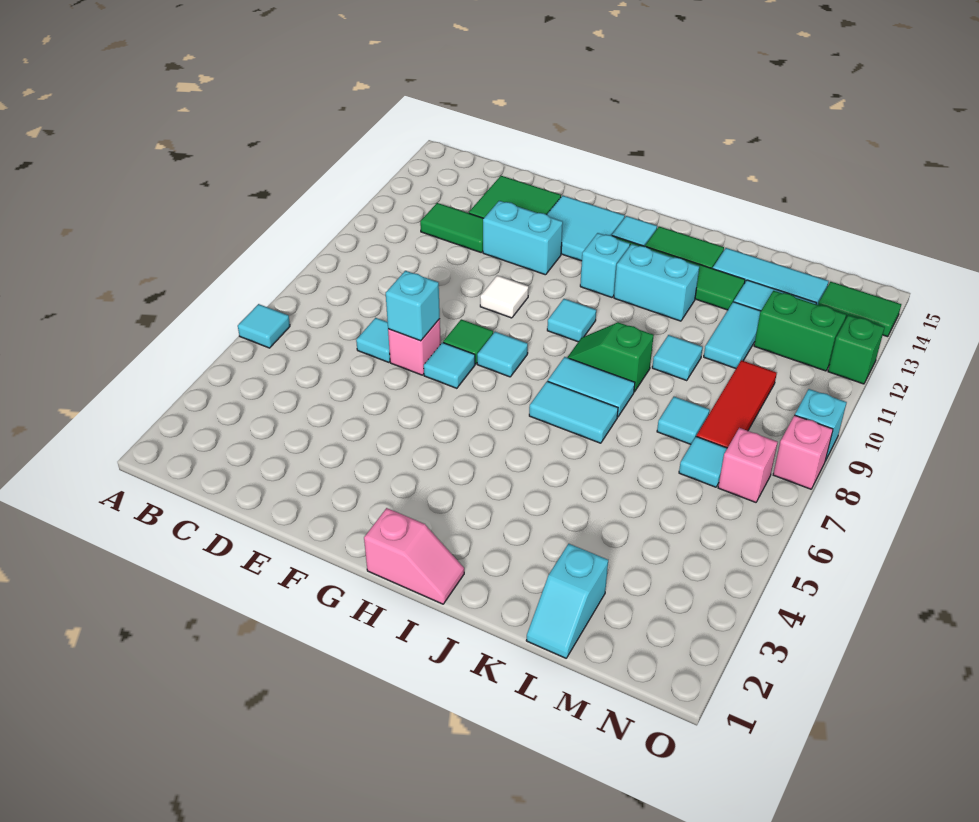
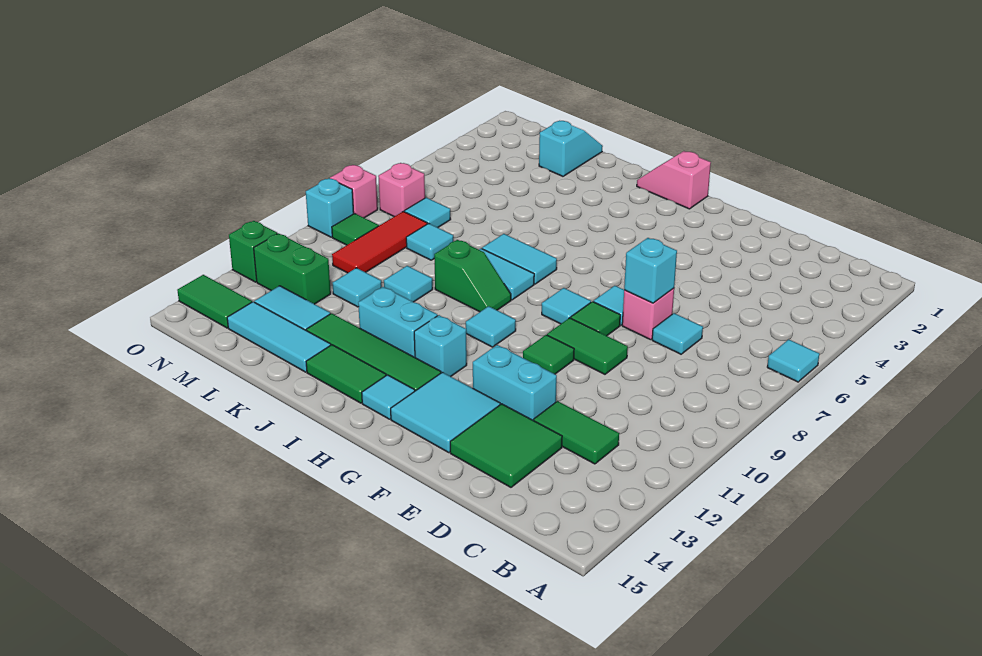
none -> green 1x2 tile [547,318,628,374]
white 1x1 tile [480,275,529,318] -> green 1x1 tile [523,335,574,374]
cyan 1x2 tile [704,302,761,368] -> cyan 1x1 tile [333,268,382,307]
none -> green 1x1 tile [332,213,379,245]

